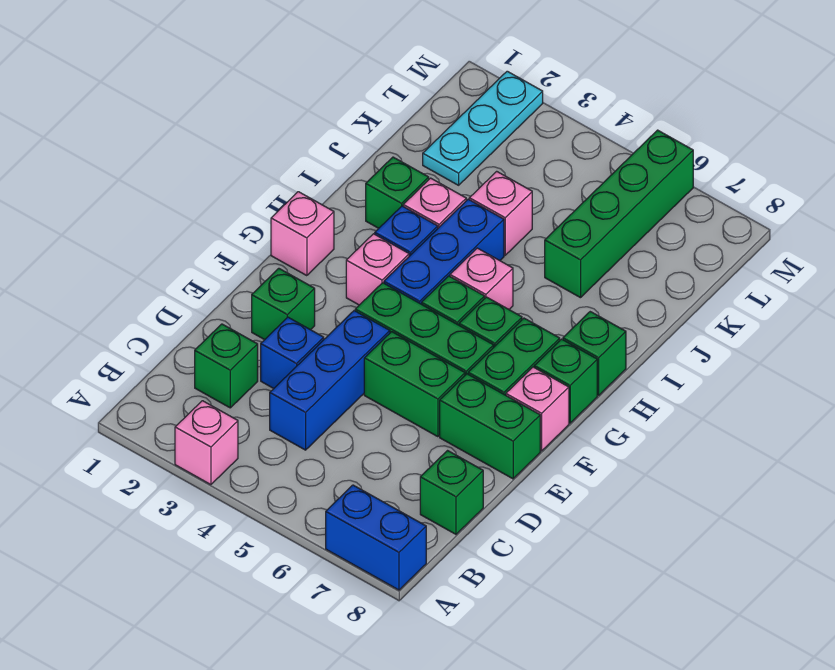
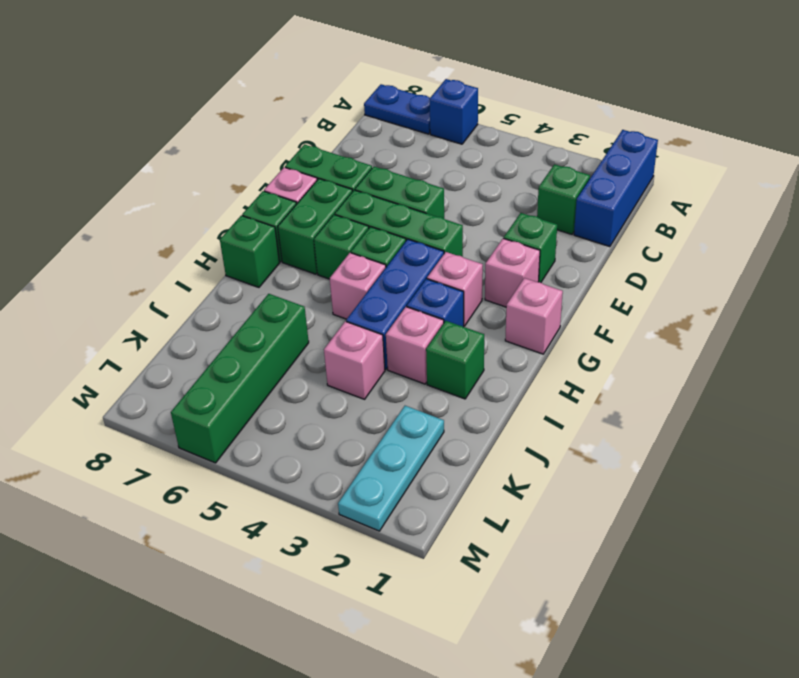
pink 1x1 brick [175,401,238,485] -> pink 1x1 brick moved to [485,238,540,307]
blue 1x2 brick [326,485,426,590] -> blue 1x2 plate [364,84,430,134]
blue 1x3 brick [270,311,390,450] -> blue 1x3 brick moved to [574,130,658,247]
green 1x1 brick [420,451,483,534] -> none
blue 1x1 brick [261,317,324,389] -> blue 1x1 brick moved to [429,79,478,144]

